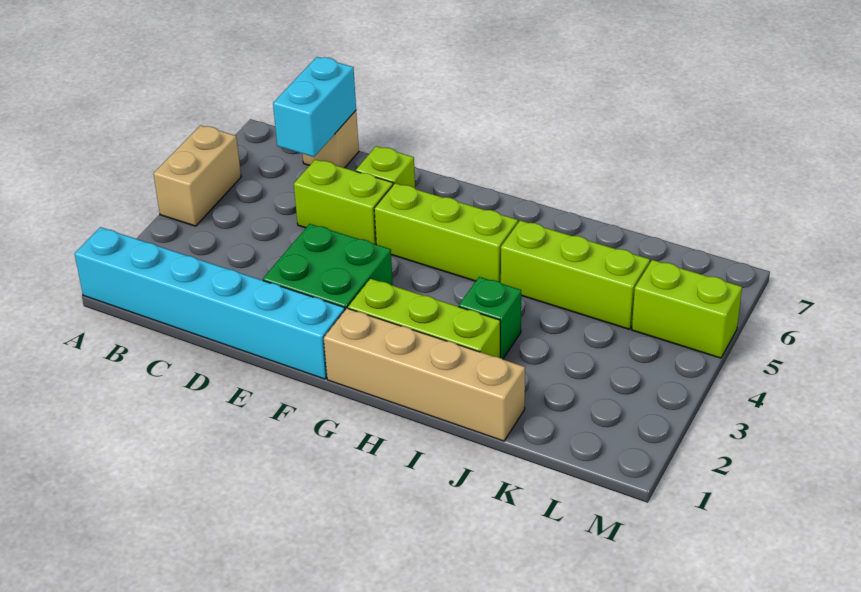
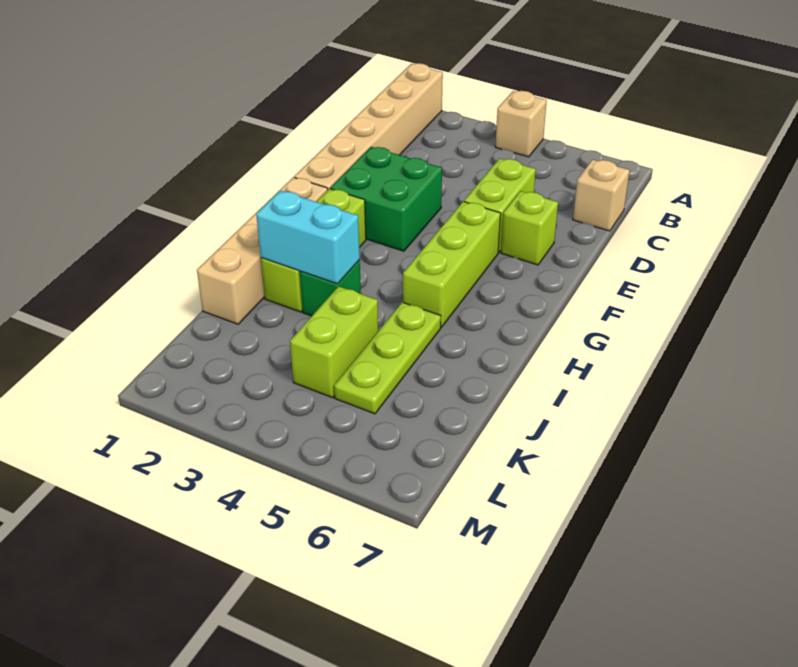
cyan 1x6 brick [75,227,345,379] -> tan 1x6 brick [294,63,443,189]
tan 1x2 brick [153,125,241,226] -> tan 1x1 brick [495,91,547,157]
cyan 1x2 brick [273,57,356,157] -> cyan 1x2 brick moved to [256,190,360,284]
lime 1x3 brick [501,221,650,329] -> lime 1x3 plate [334,302,441,414]
lime 1x2 brick [632,260,742,358] -> lime 1x2 brick moved to [290,286,378,398]

